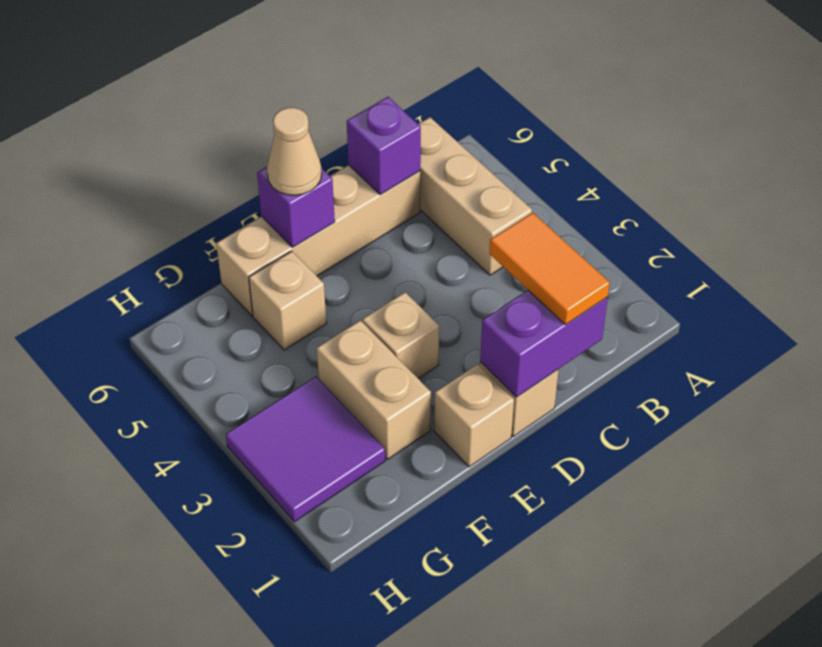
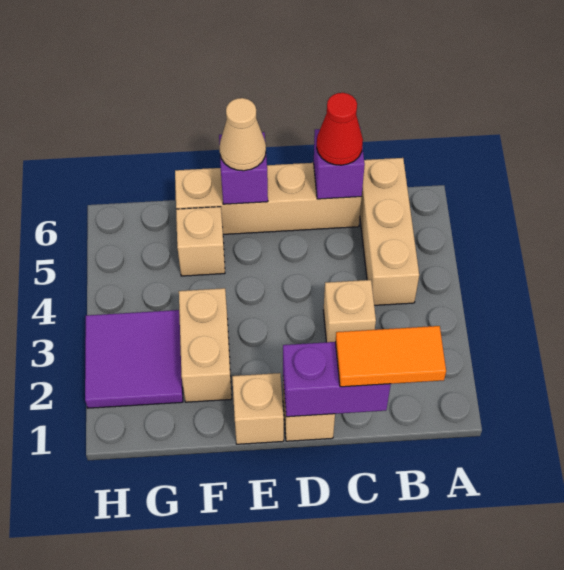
orange 1x2 tile [489,213,610,325] -> orange 1x2 tile turned to [335,326,446,387]
none -> red 1x1 cone [317,93,363,165]
tan 1x1 brick [362,292,439,379] -> tan 1x1 brick moved to [323,280,376,342]

